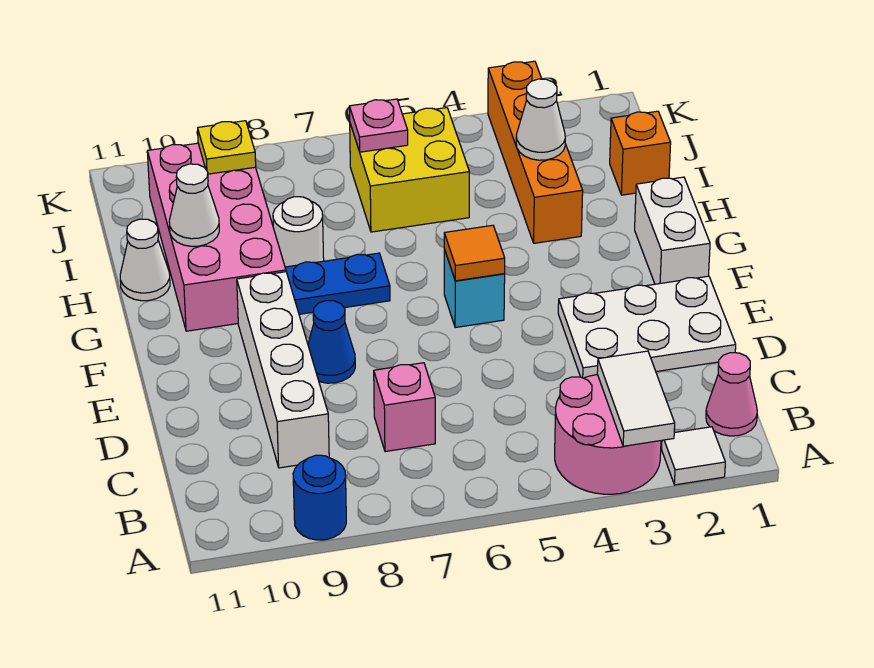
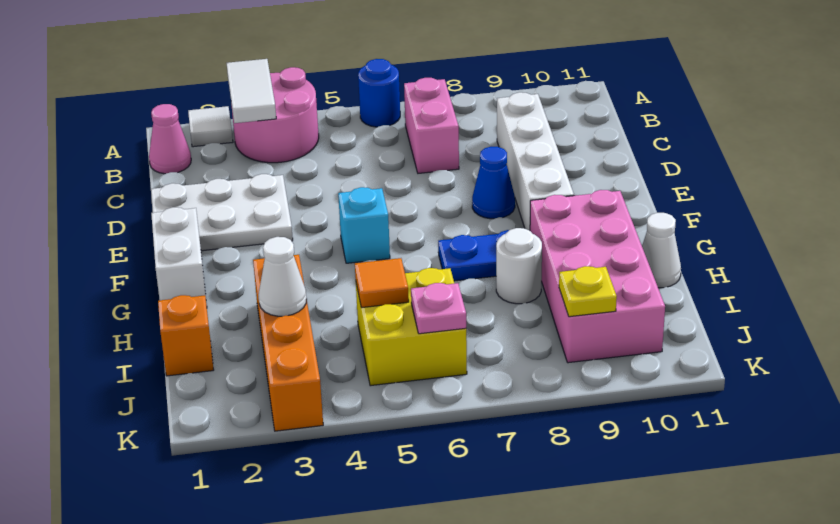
blue 1x1 round brick [293,455,346,540] -> blue 1x1 round brick moved to [358,59,400,127]
pink 1x1 brick [374,363,435,452] -> pink 1x2 brick [404,78,459,173]
orange 1x1 tile [444,225,505,281] -> orange 1x1 tile moved to [355,258,409,308]
white 1x1 cone [169,164,219,246] -> none

